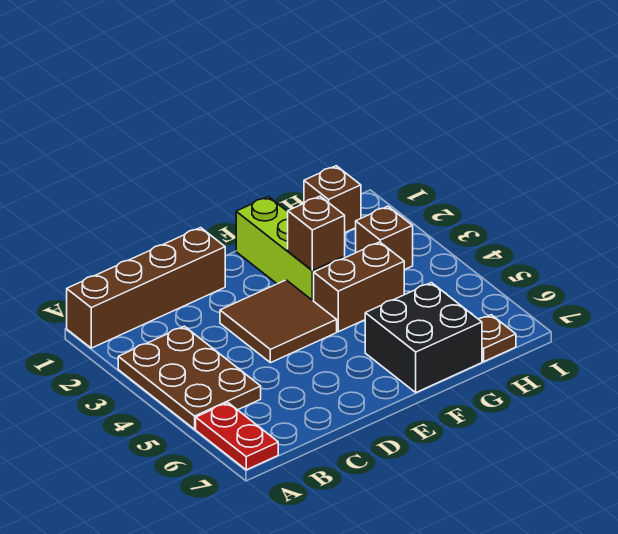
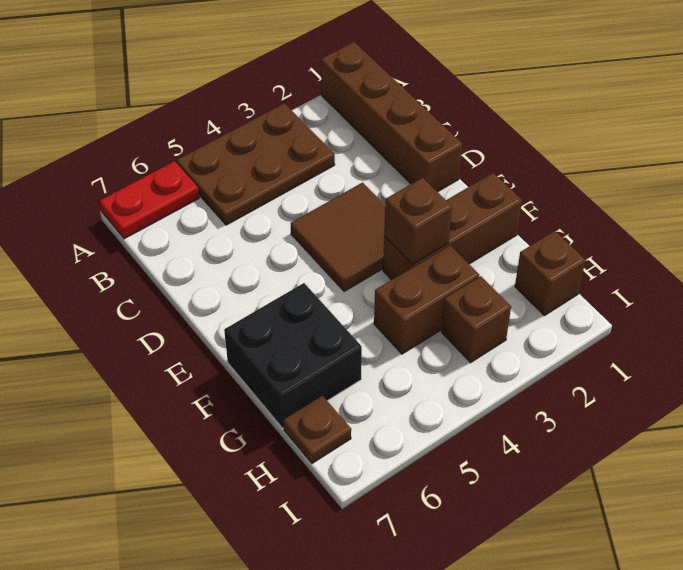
lime 1x3 brick [236,197,345,301] -> brown 1x3 brick [383,173,522,280]
brown 1x2 brick [314,242,404,332] -> brown 1x2 brick turned to [374,245,479,354]

